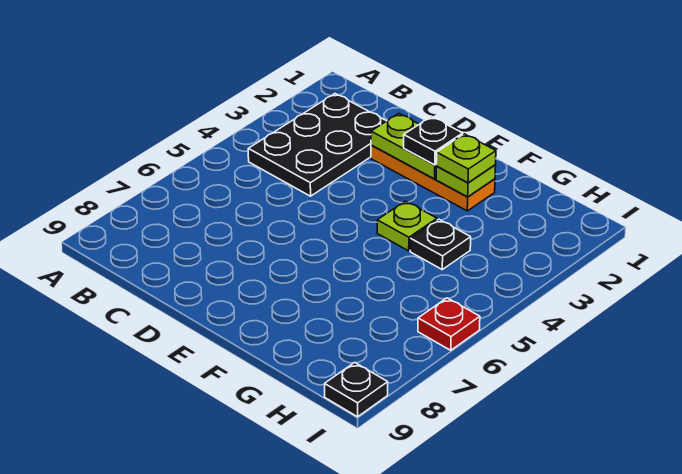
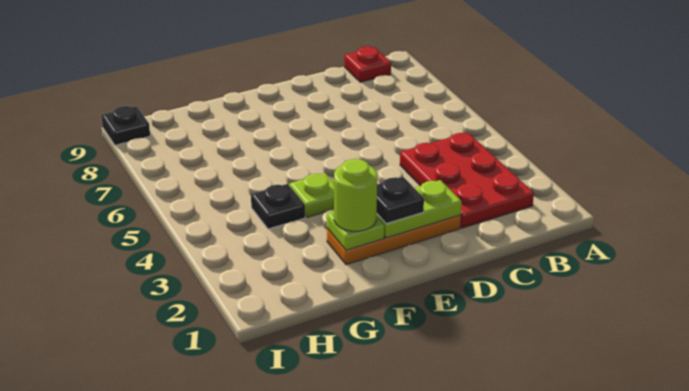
black 2x3 plate [248,94,386,196] -> red 2x3 plate [400,133,534,228]
lime 1x1 plate [436,134,496,183] -> lime 1x1 round brick [334,159,377,231]
red 1x1 plate [418,298,480,350] -> red 1x1 plate moved to [344,46,391,82]

